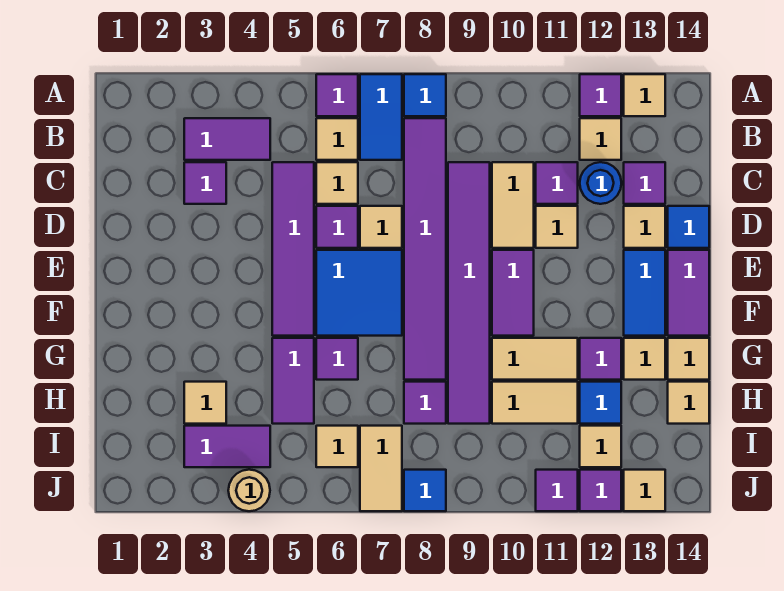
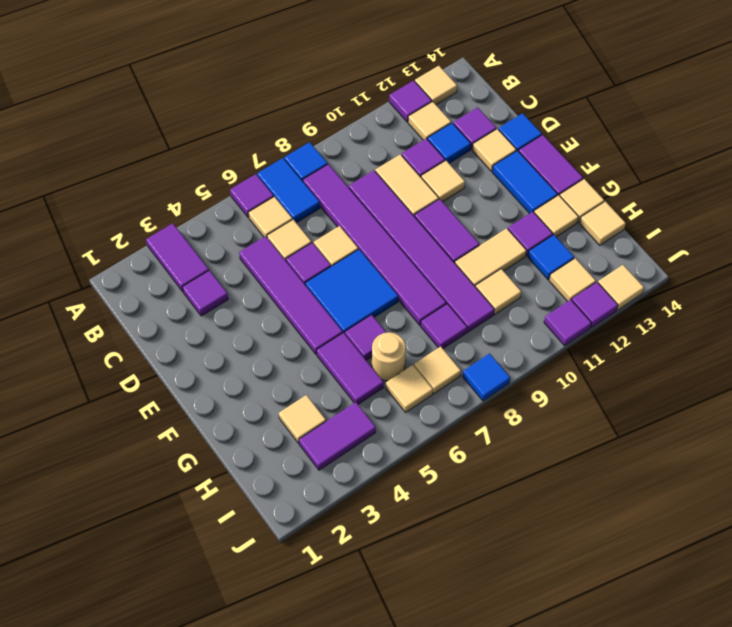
purple 1x2 tile [184,118,270,160] -> purple 1x2 tile turned to [146,223,209,292]
blue 1x1 round brick [580,162,621,204] -> blue 1x1 tile [428,123,471,163]
tan 1x2 tile [492,382,578,424] -> tan 1x1 tile [476,269,521,314]
tan 1x2 tile [360,426,402,511] -> tan 1x1 tile [414,346,461,394]
tan 1x1 round brick [228,470,270,511] -> tan 1x1 round brick moved to [372,332,406,381]

